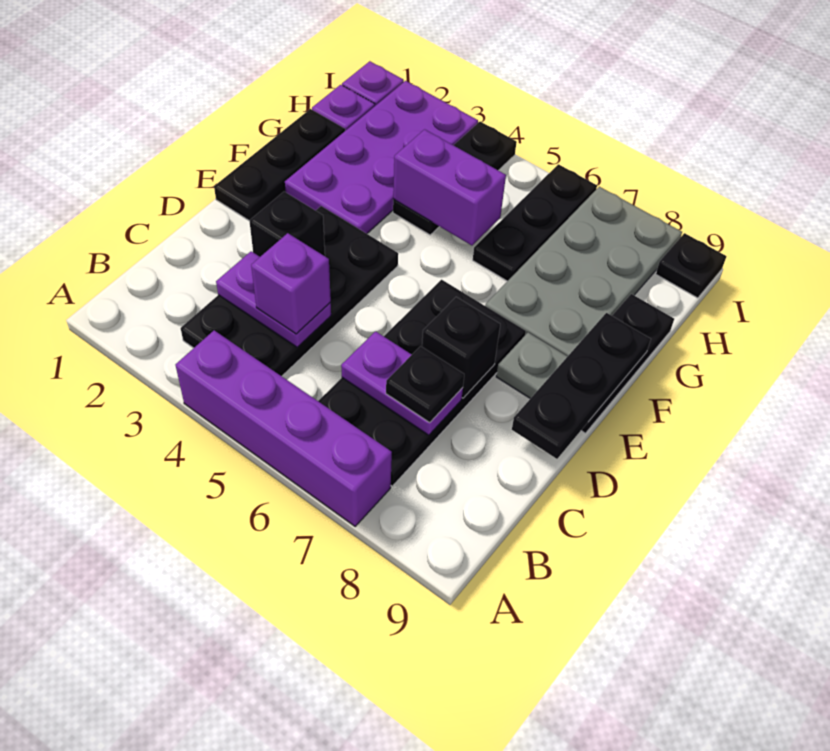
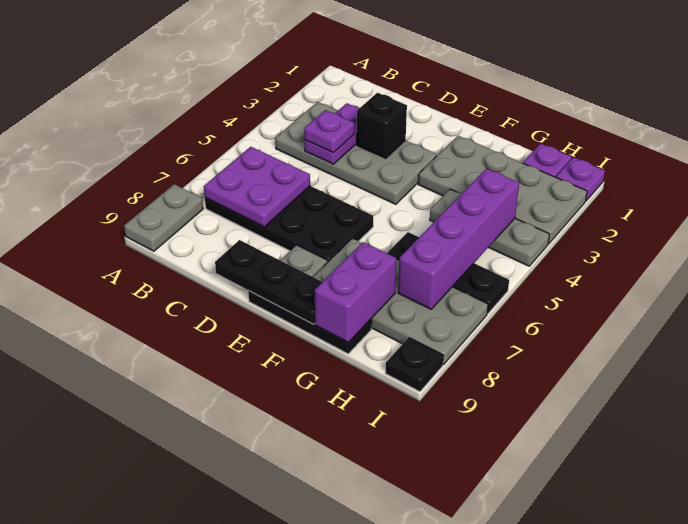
purple 1x4 brick [175,330,392,526] -> purple 1x4 brick moved to [398,168,519,309]
none -> grey 1x2 plate [124,184,203,251]
black 2x4 plate [181,206,398,376] -> grey 2x4 plate [275,102,437,204]
purple 1x1 brick [251,233,331,334] -> purple 1x1 plate [304,110,354,153]
purple 1x2 plate [341,331,463,435] -> purple 2x2 plate [204,147,310,227]
black 1x1 plate [386,346,464,423] -> none
black 1x1 brick [422,297,500,398] -> none
black 1x3 plate [214,109,345,220] -> none
purple 2x4 plate [285,81,478,234] -> grey 2x4 plate [418,136,587,244]
black 1x3 plate [393,122,517,235] -> grey 1x3 plate [430,189,550,266]
purple 1x2 brick [393,129,506,245] -> purple 1x2 brick moved to [315,242,396,342]

